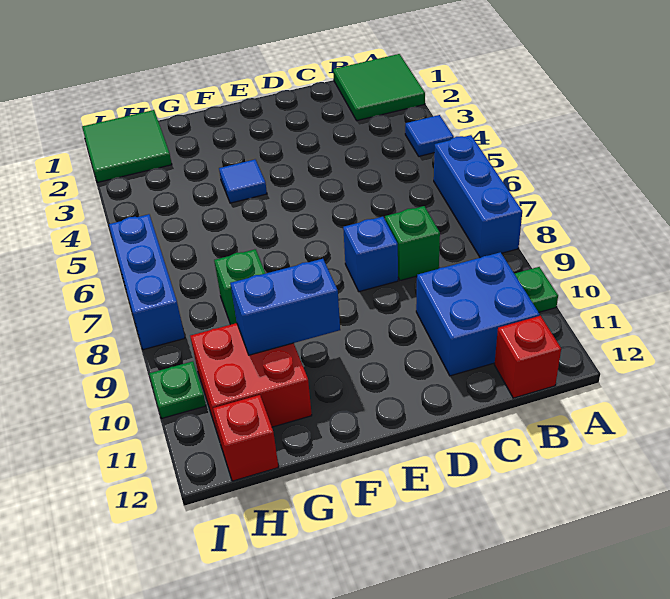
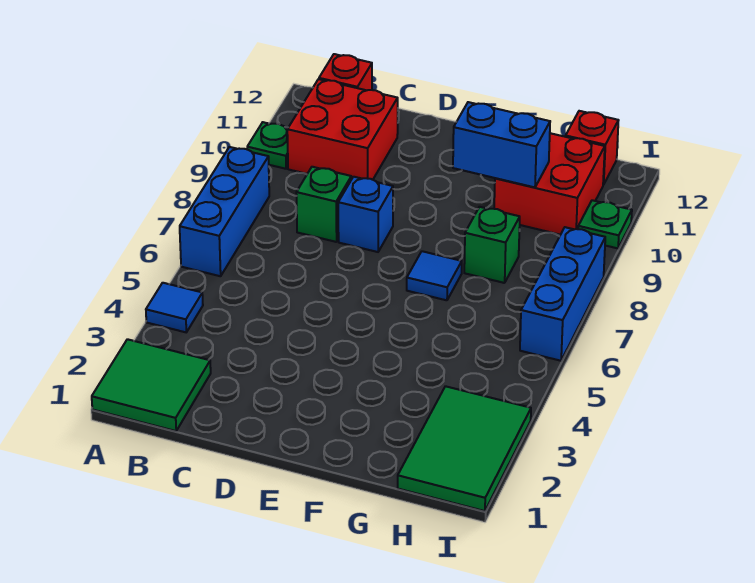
blue 2x2 brick [416,252,540,376] -> red 2x2 brick [287,79,398,180]
blue 1x1 tile [219,160,267,203] -> blue 1x1 tile moved to [407,251,462,300]
green 2x2 tile [82,110,172,183] -> green 2x3 tile [398,386,531,511]

